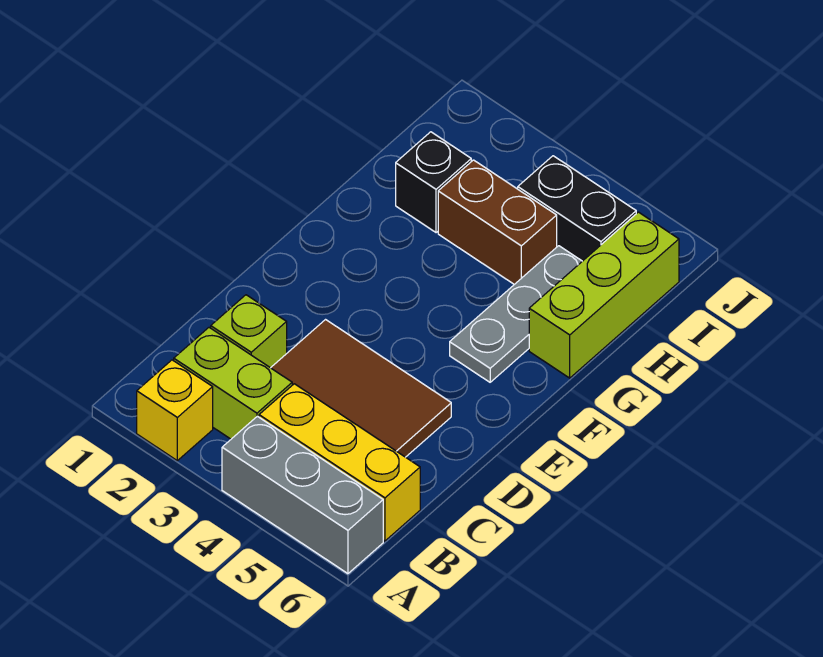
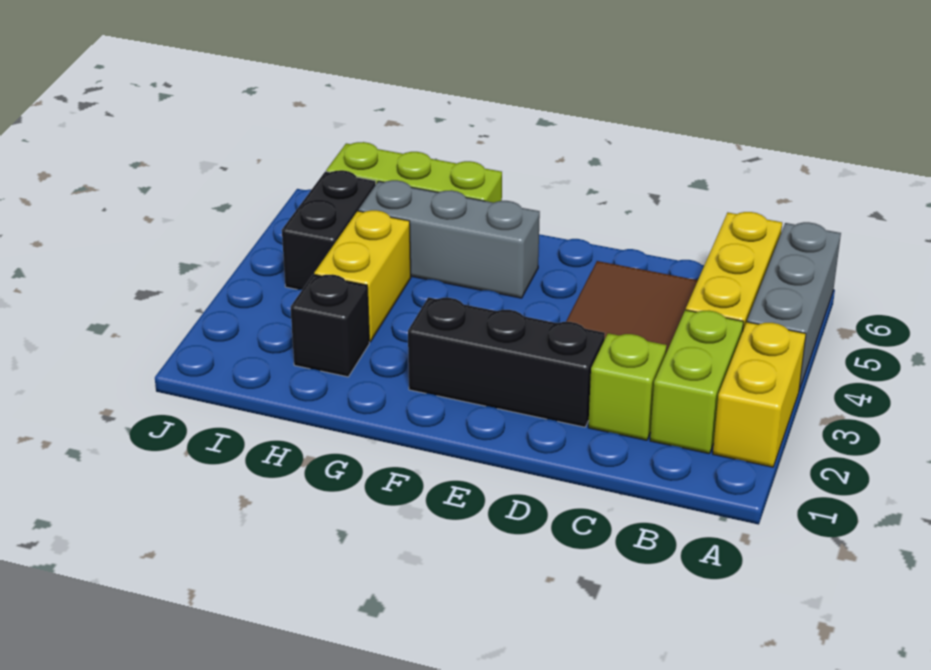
yellow 1x1 brick [137,360,213,461] -> yellow 1x2 brick [713,322,806,467]
none -> black 1x3 brick [408,297,605,427]
grey 1x3 plate [450,246,582,382] -> grey 1x3 brick [359,180,540,298]
brown 1x2 brick [438,160,557,284] -> yellow 1x2 brick [314,210,411,342]

